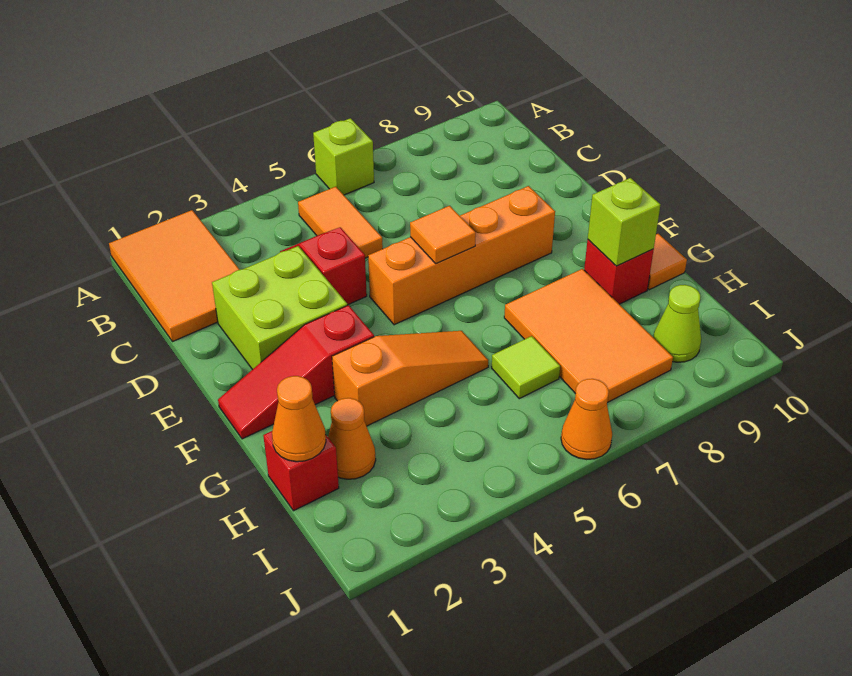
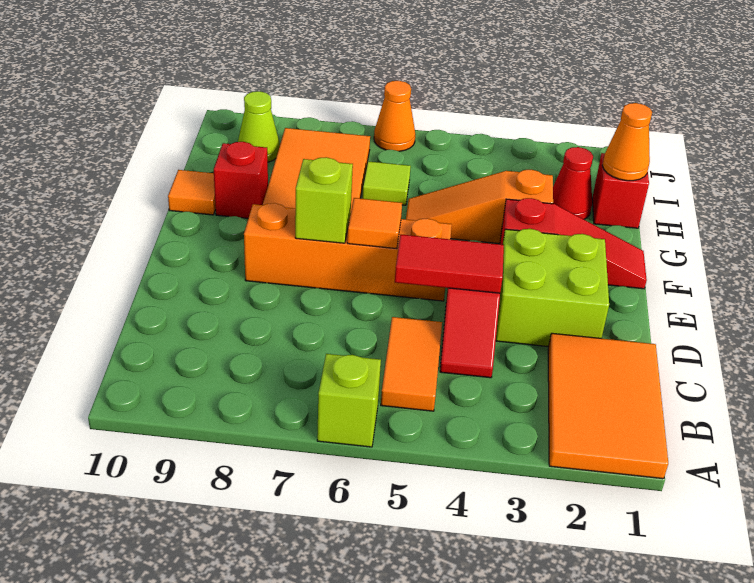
none -> red 1x2 tile [395,235,504,293]
lime 1x1 brick [588,178,660,266] -> lime 1x1 brick moved to [295,157,353,243]
orange 1x1 cone [328,398,376,479] -> red 1x1 cone [553,147,593,219]

